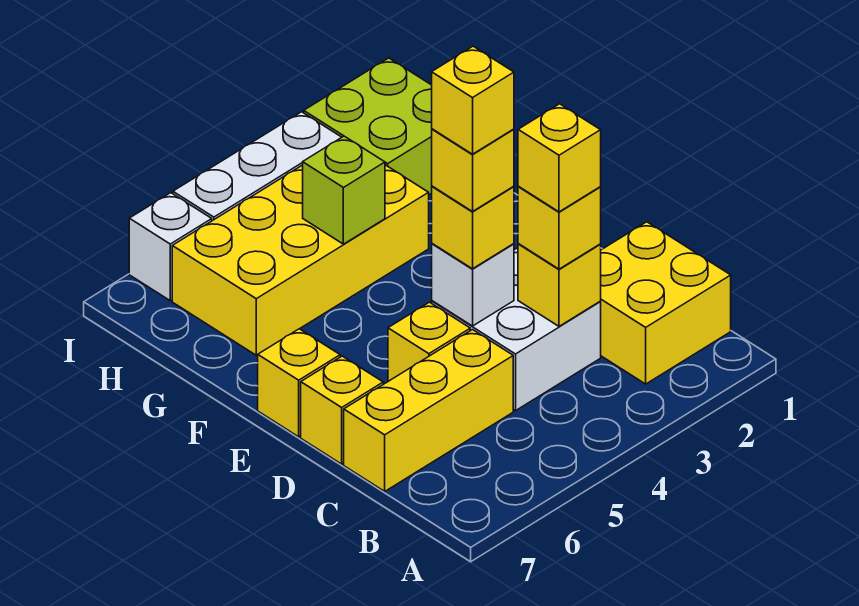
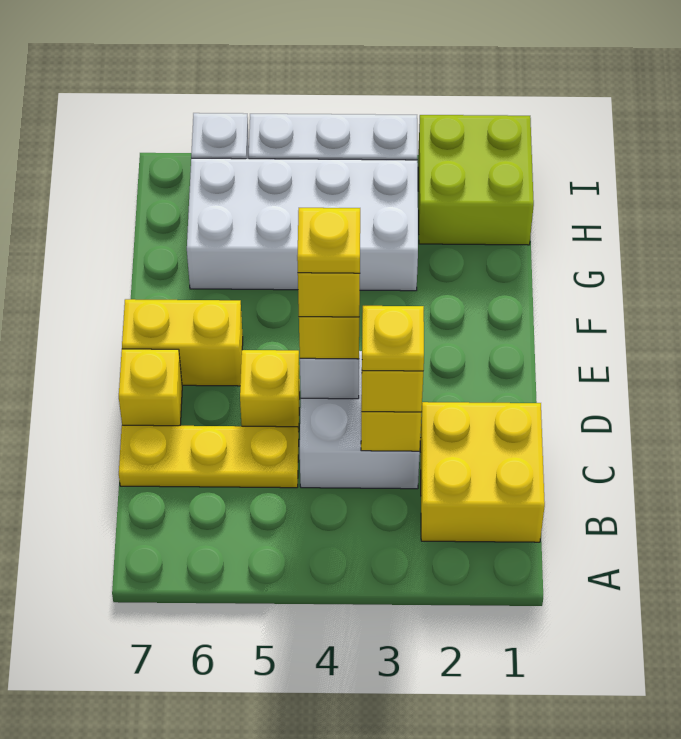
yellow 1x1 brick [518,104,601,212] -> yellow 1x1 plate [362,306,424,371]
yellow 1x3 brick [344,330,513,491] -> yellow 1x3 plate [119,425,299,488]
yellow 1x1 brick [432,46,514,154] -> yellow 1x1 plate [297,208,360,273]
yellow 1x1 brick [258,329,340,437] -> yellow 1x2 brick [122,299,243,386]
yellow 2x4 brick [172,165,429,355] -> white 2x4 brick [187,158,418,291]
lime 1x1 brick [303,136,385,244] -> none

